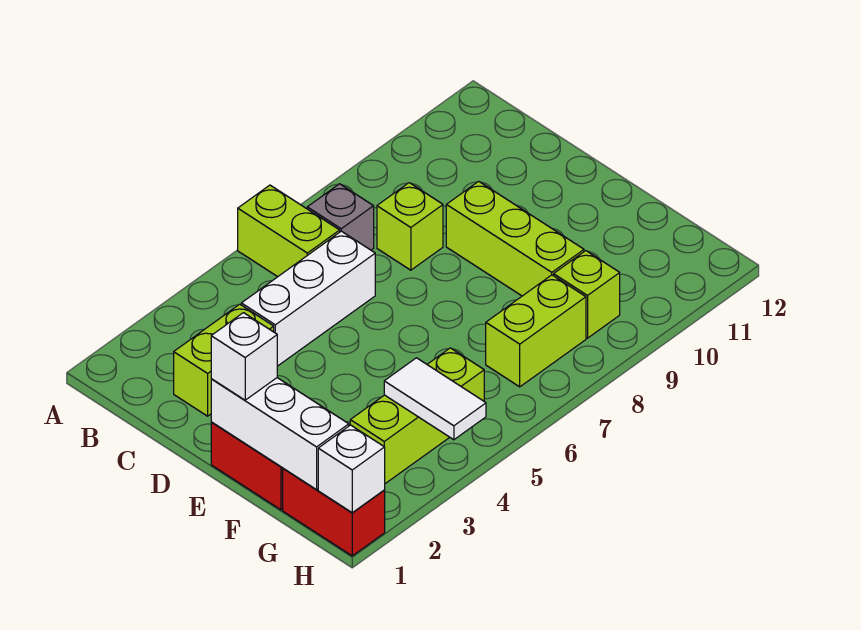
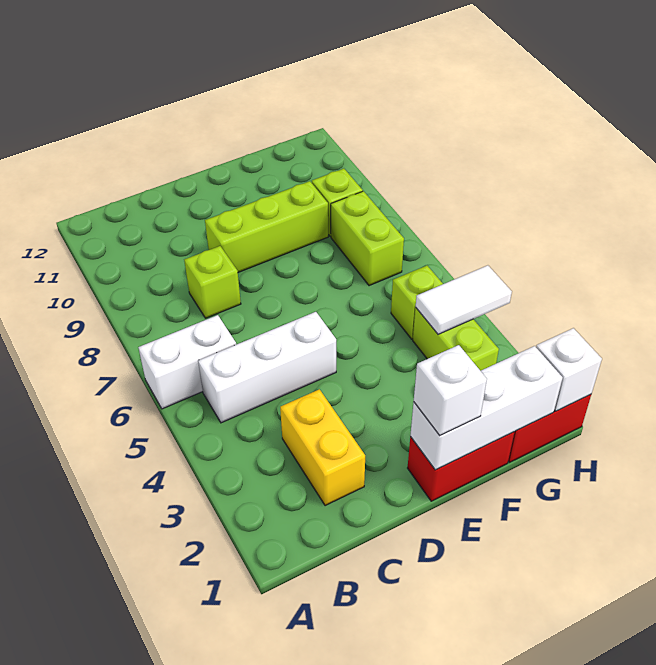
lime 1x2 brick [238,185,340,277] -> white 1x2 brick [138,315,236,409]
grey 1x1 brick [307,184,374,250] -> none
lime 1x2 brick [174,304,274,416] -> yellow 1x2 brick [280,389,365,506]
white 1x3 brick [241,231,375,366] -> white 1x3 brick turned to [198,312,336,423]

